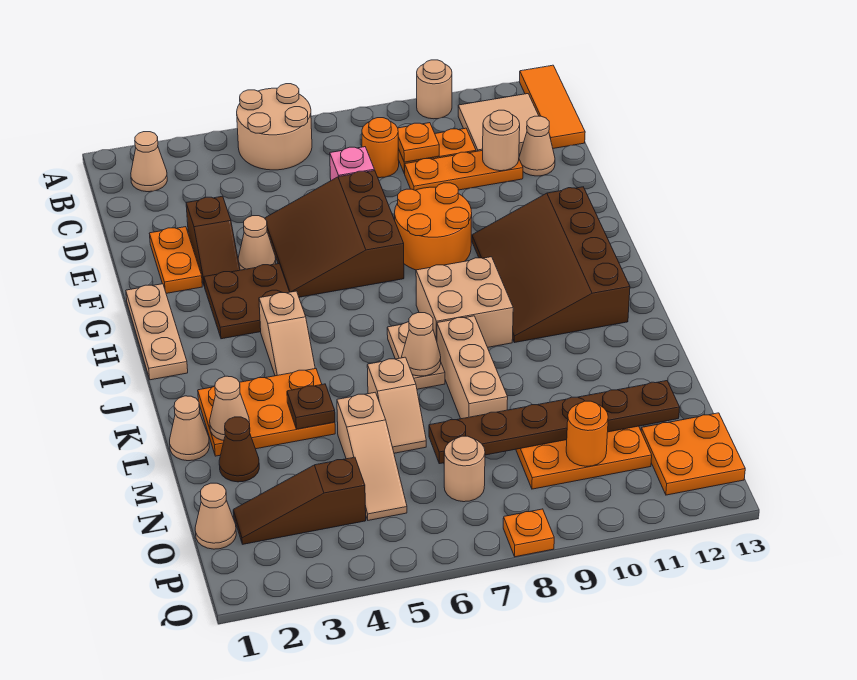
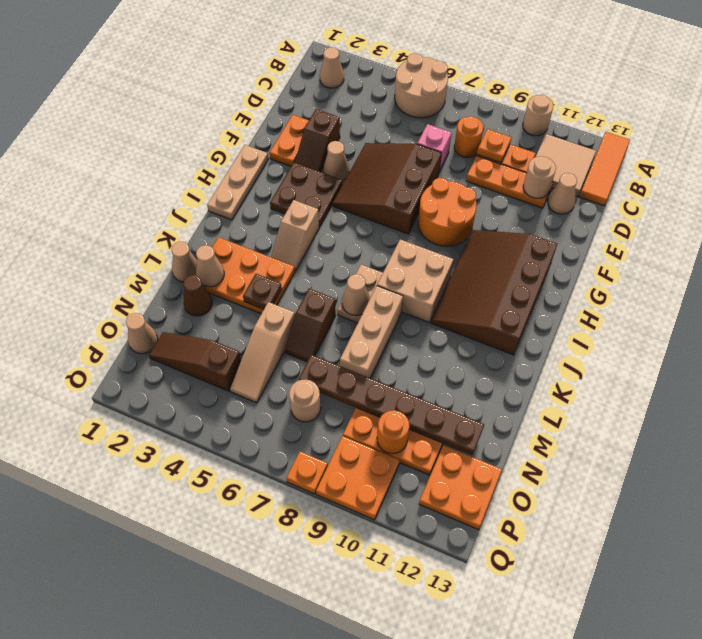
tan 1x2 slope [367,357,426,453] -> brown 1x2 slope [285,289,336,361]
none -> orange 2x2 plate [316,436,400,520]

